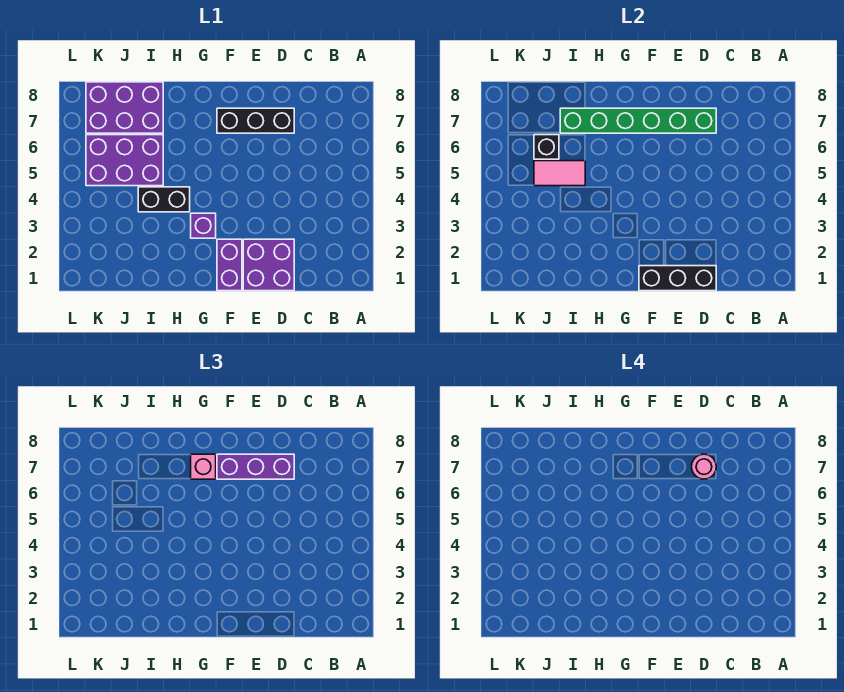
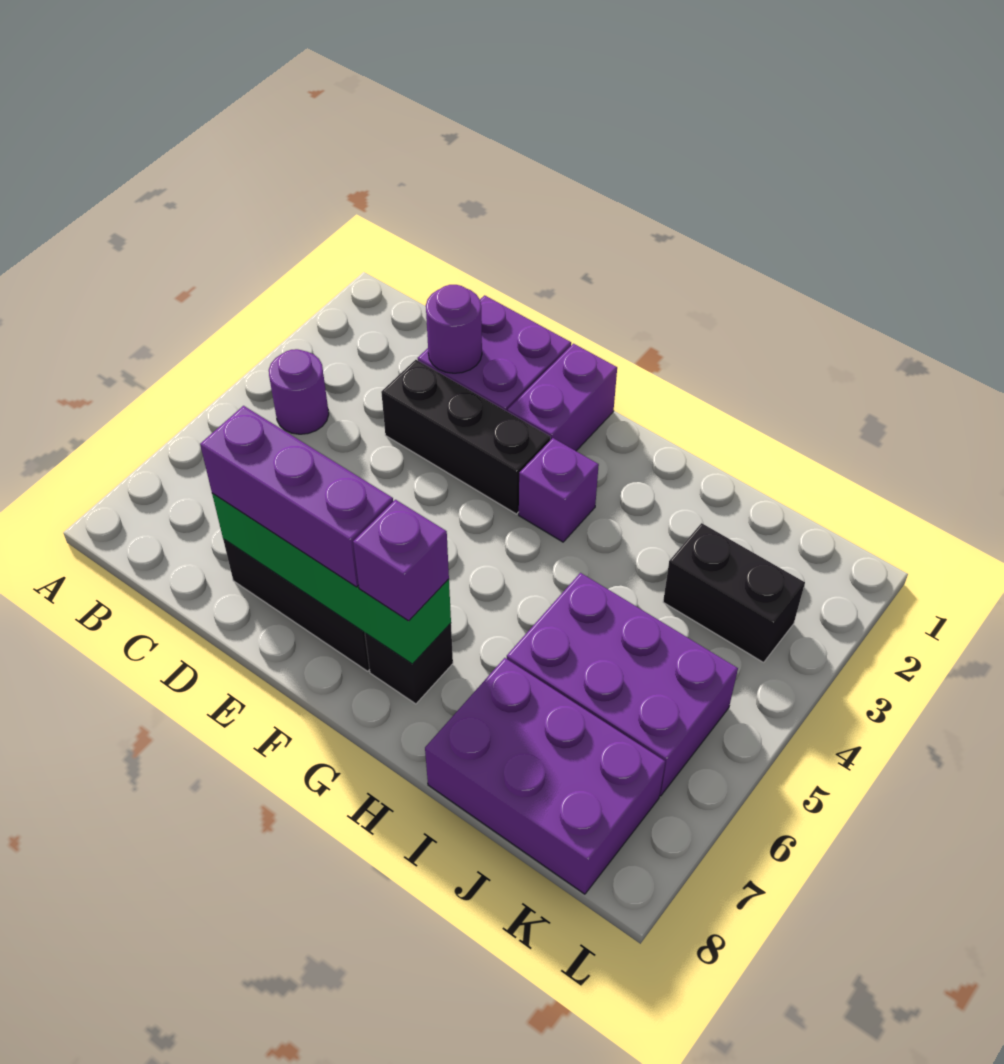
none -> purple 1x1 round brick [269,349,329,434]
black 1x3 brick [639,266,716,291] -> black 1x3 brick moved to [381,360,550,514]
none -> purple 1x1 round brick [426,285,482,373]
green 1x6 brick [560,108,716,133] -> green 1x4 brick [212,493,451,664]
pink 1x1 round brick [692,454,716,479] -> none
pink 1x1 brick [191,454,216,479] -> purple 1x1 brick [353,500,449,621]
black 1x2 brick [138,187,190,212] -> black 1x2 brick moved to [663,523,805,662]
pink 1x2 tile [534,161,585,186] -> none
black 1x1 brick [534,135,559,159] -> black 1x1 brick moved to [365,623,453,704]

